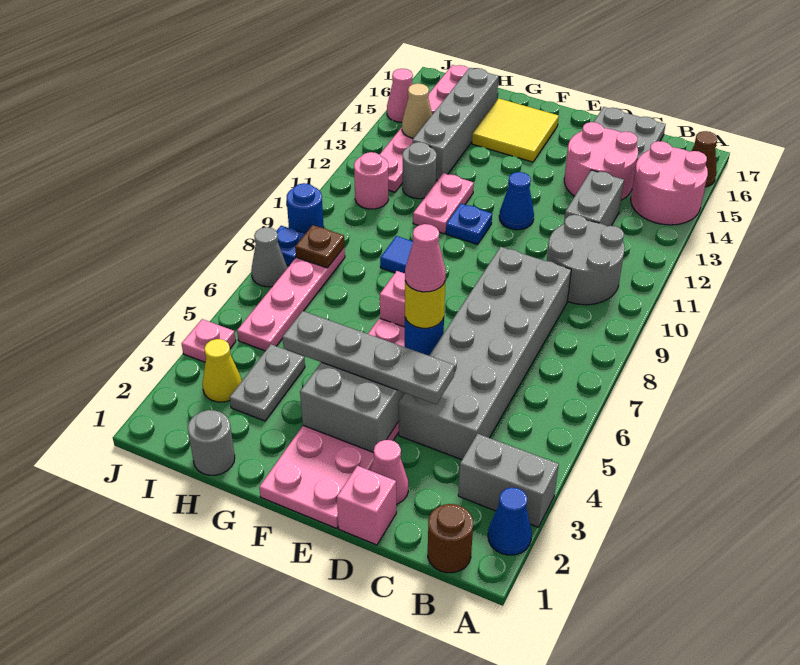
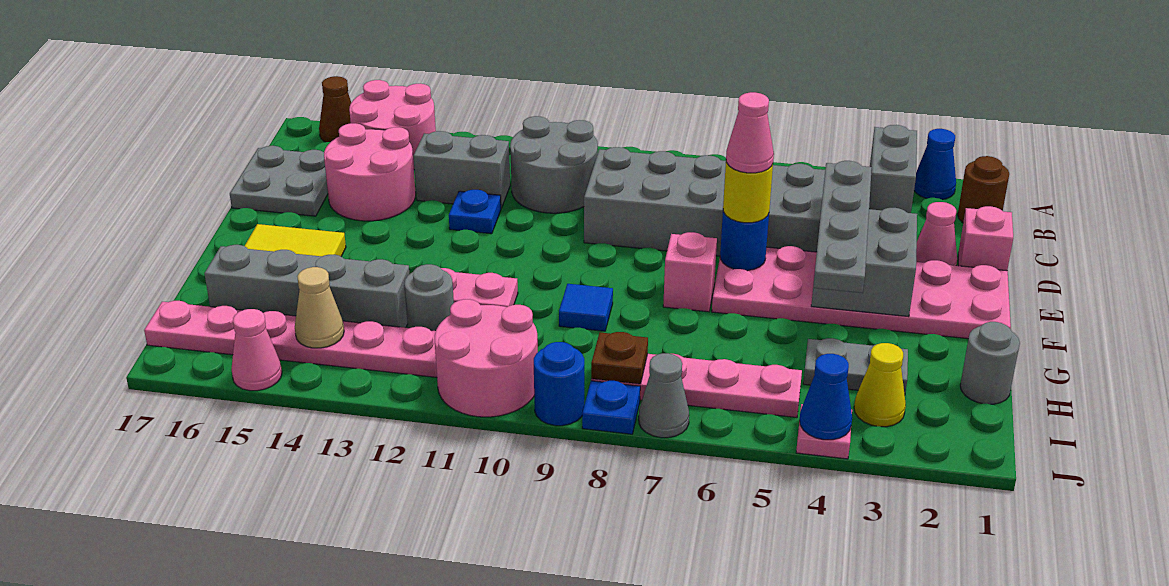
blue 1x1 cone [499,172,534,230] -> blue 1x1 cone moved to [800,354,852,440]
blue 1x1 plate [446,204,492,244] -> blue 1x1 plate moved to [449,190,501,234]
pink 1x1 round brick [354,152,389,209] -> pink 2x2 round brick [435,299,538,417]

